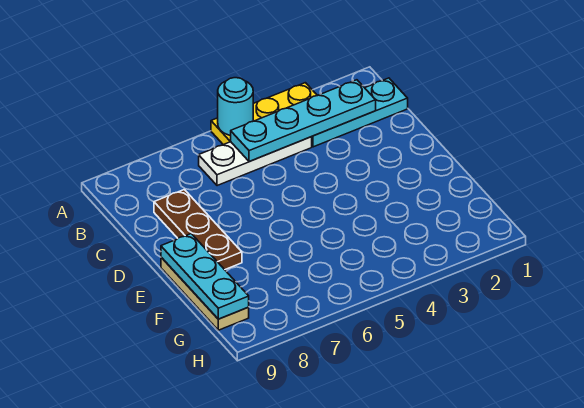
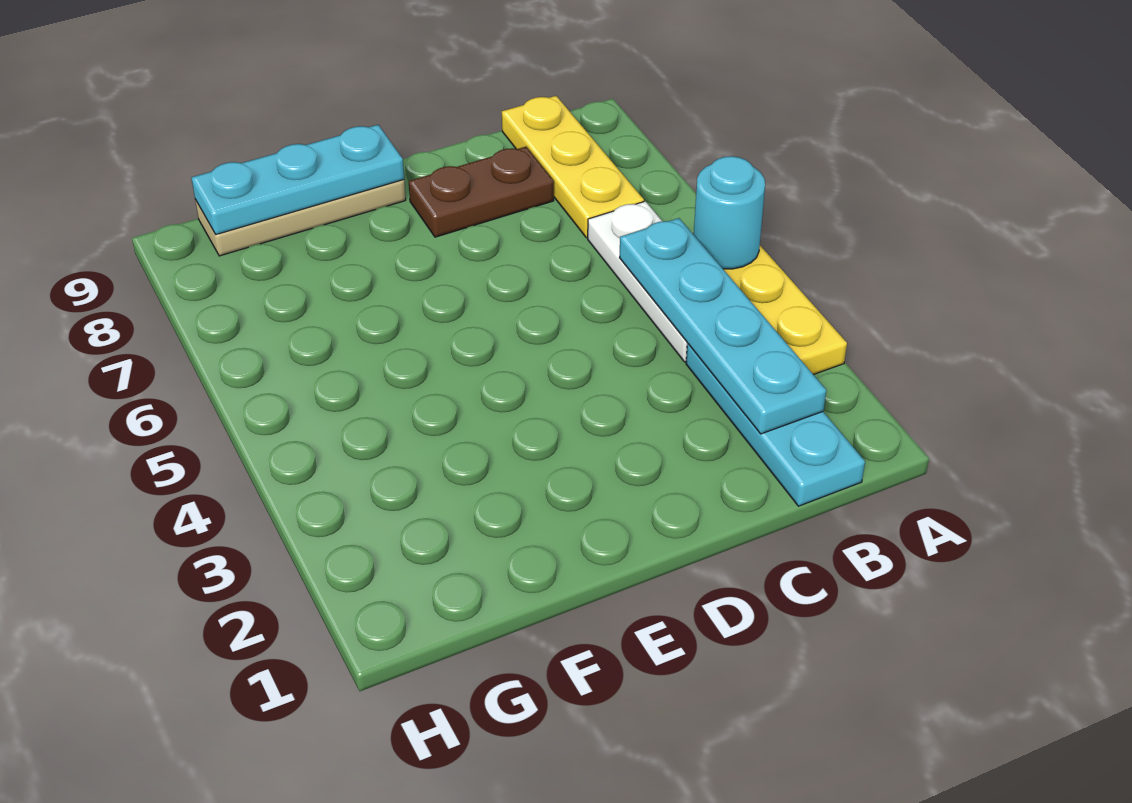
none -> yellow 1x3 plate [502,96,644,238]
brown 1x3 plate [154,190,242,270] -> brown 1x2 plate [409,147,554,237]

